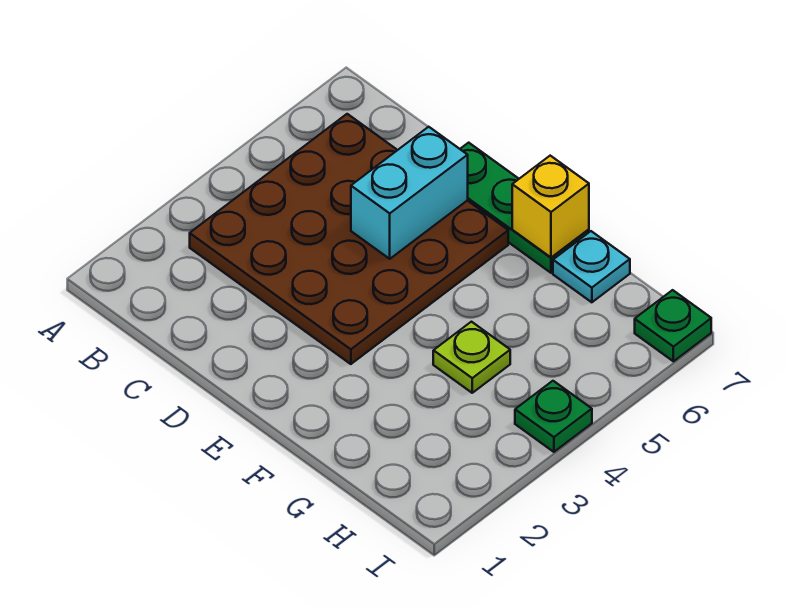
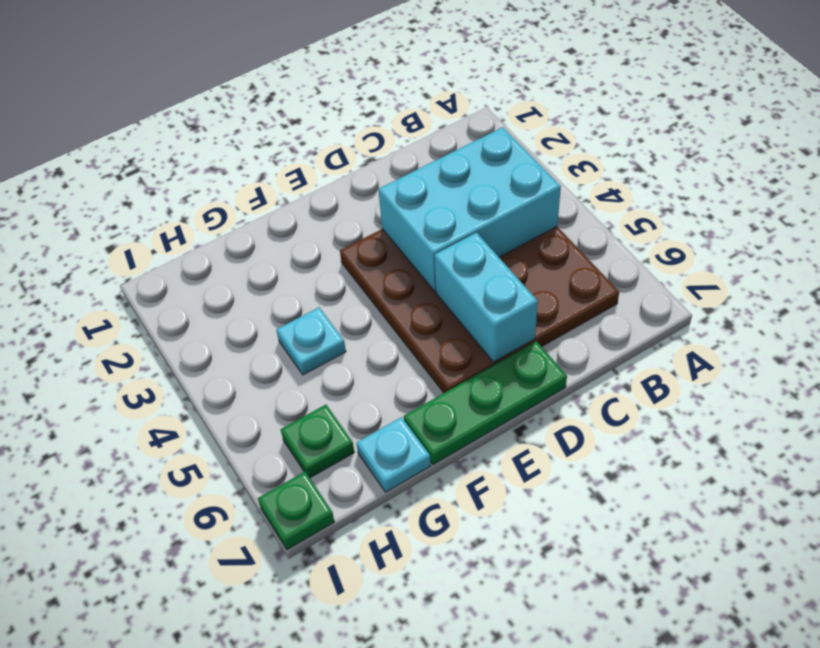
none -> cyan 2x3 brick [378,127,561,291]
yellow 1x1 brick [512,156,589,257] -> none
lime 1x1 plate [433,322,510,393] -> cyan 1x1 plate [276,307,346,375]
green 1x1 plate [515,381,592,452] -> green 1x1 plate moved to [281,405,354,478]

